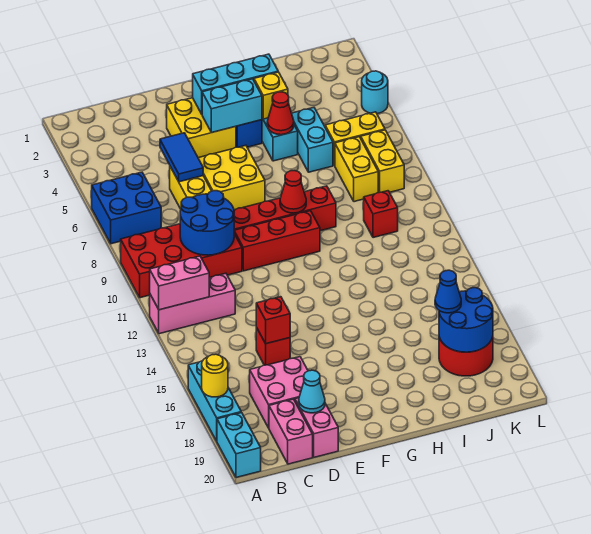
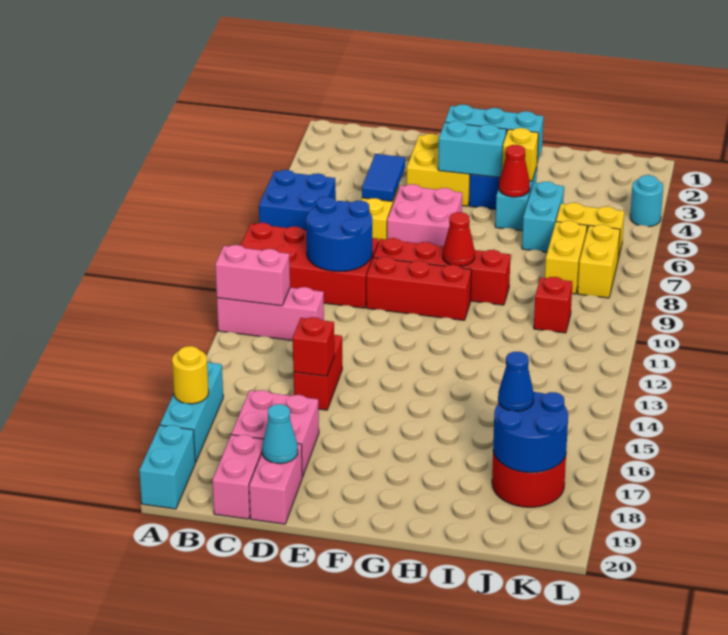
red 1x1 brick [256,327,290,365] -> red 1x2 brick [293,335,342,410]
yellow 2x2 brick [198,145,265,210] -> pink 2x2 brick [387,184,462,246]

